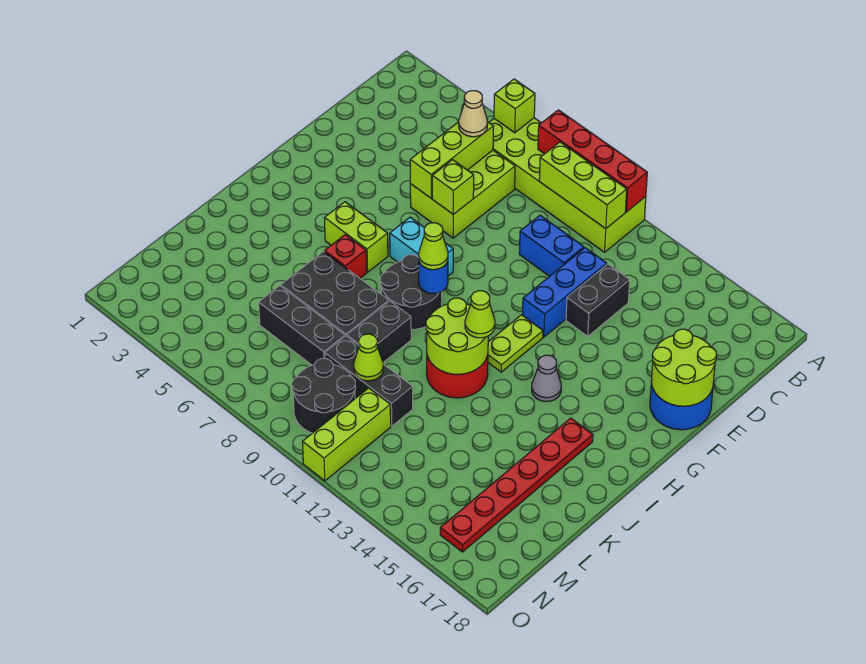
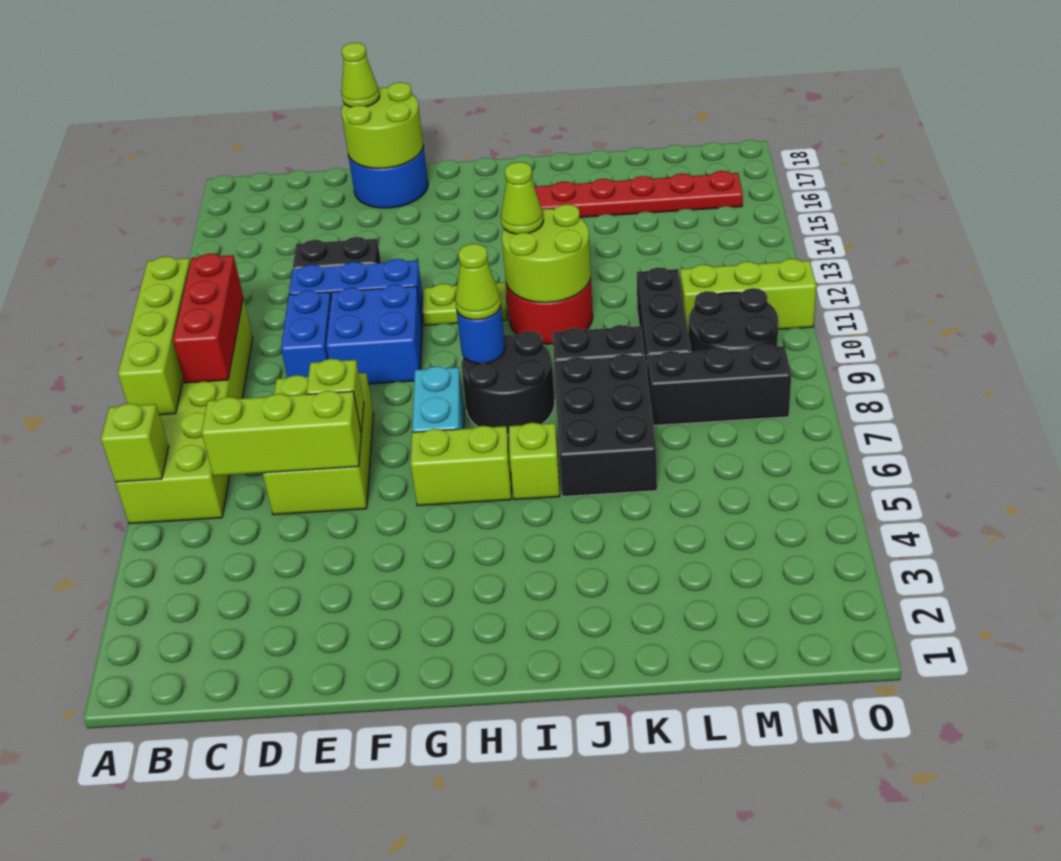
red 1x4 brick [538,110,647,212] -> lime 1x4 brick [118,256,191,415]
lime 1x3 brick [539,142,627,229] -> red 1x3 brick [173,253,243,383]
lime 2x3 brick [410,150,515,238] -> lime 2x3 brick turned to [263,373,374,515]
tan 1x1 cone [459,91,487,137] -> none
none -> blue 2x2 brick [326,285,422,384]
lime 1x2 brick [324,202,388,272] -> lime 1x2 brick turned to [411,426,511,506]
grey 1x1 cone [532,355,561,402] -> none
red 1x1 brick [325,235,367,278] -> lime 1x1 brick [509,423,560,500]
black 1x3 brick [259,286,345,365] -> black 1x3 brick turned to [647,345,791,425]
lime 1x1 cone [354,334,383,381] -> lime 1x1 cone moved to [341,43,380,107]

